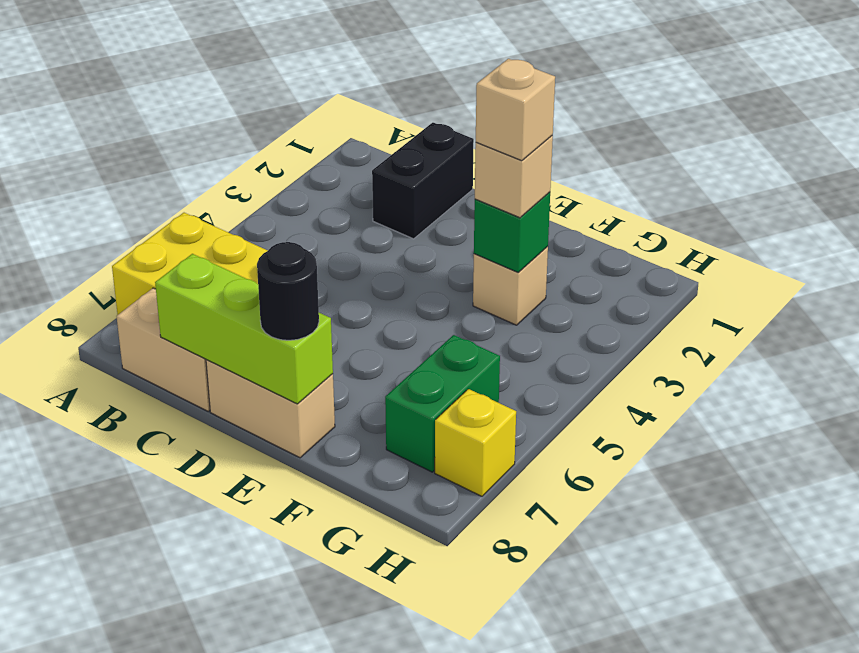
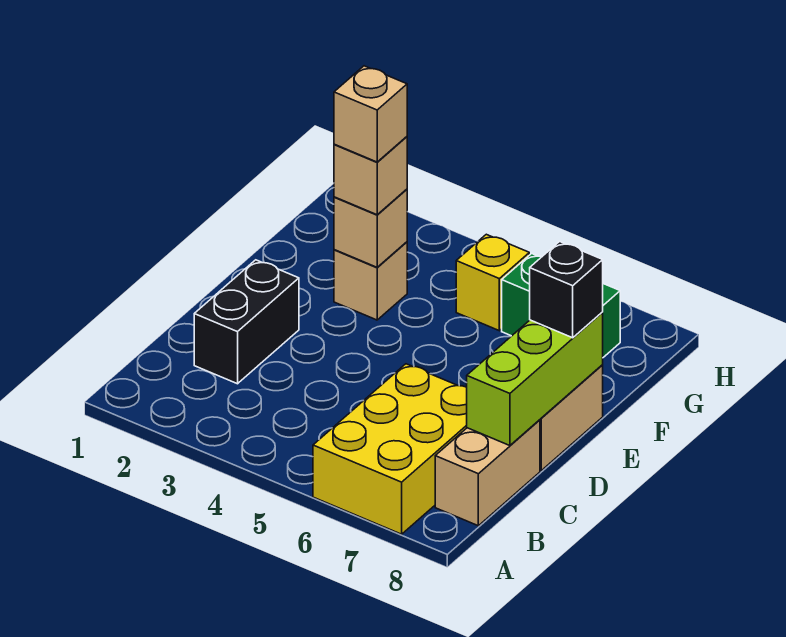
black 1x2 brick [372,123,474,239] -> black 1x2 brick turned to [194,260,299,384]
black 1x1 round brick [257,242,319,340] -> black 1x1 brick [530,242,603,338]
green 1x1 brick [474,192,550,273] -> tan 1x1 brick [334,189,407,267]
yellow 1x1 brick [435,389,516,496] -> yellow 1x1 brick moved to [456,234,529,331]

